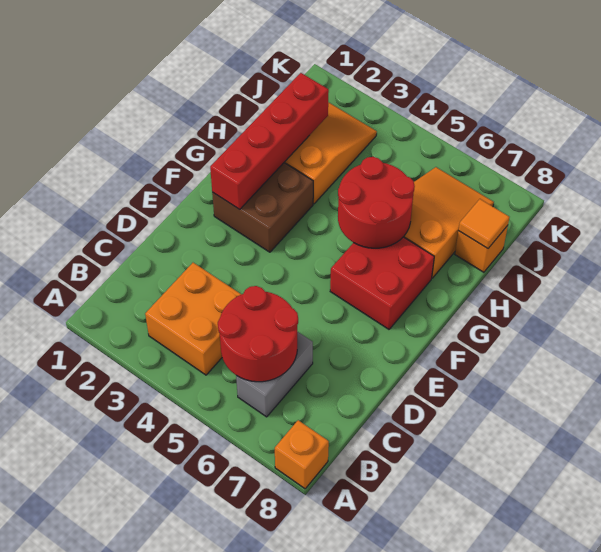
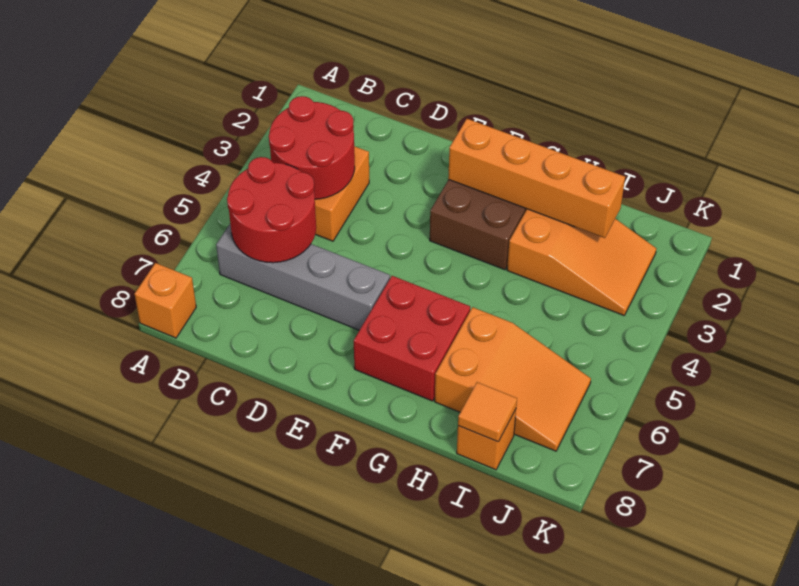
grey 1x2 brick [236,332,313,417] -> grey 1x4 brick [216,224,390,330]
red 1x4 brick [210,73,329,210] -> orange 1x4 brick [448,119,625,238]
red 2x2 round brick [338,157,415,248] -> red 2x2 round brick moved to [269,96,355,199]

